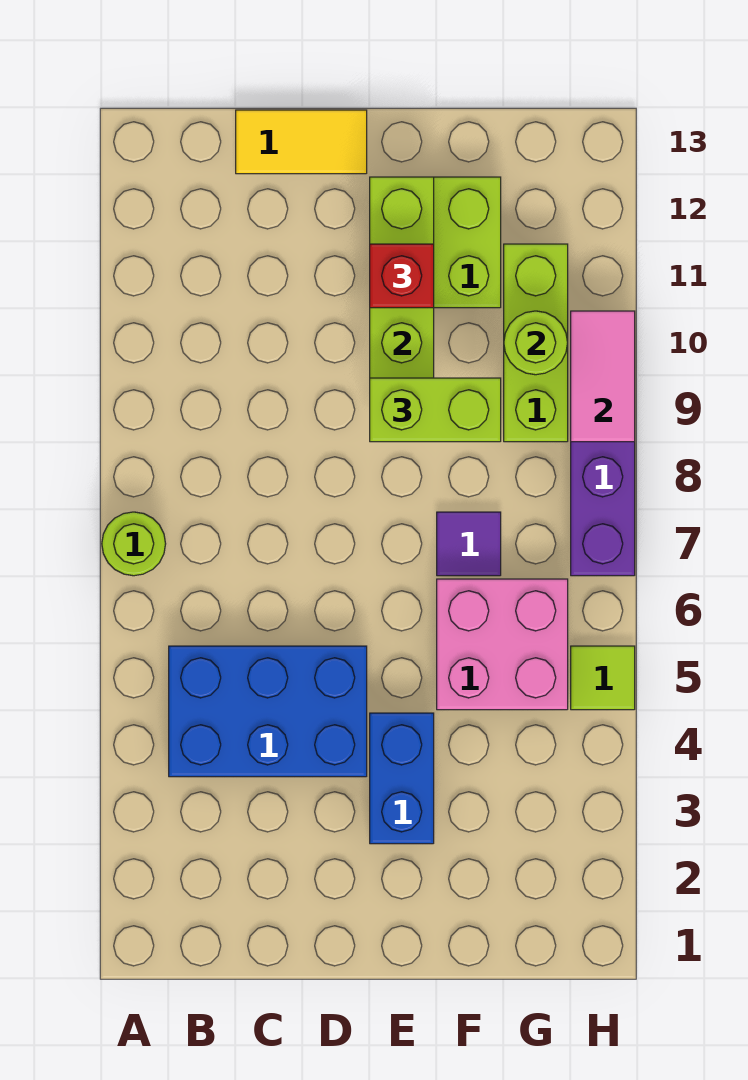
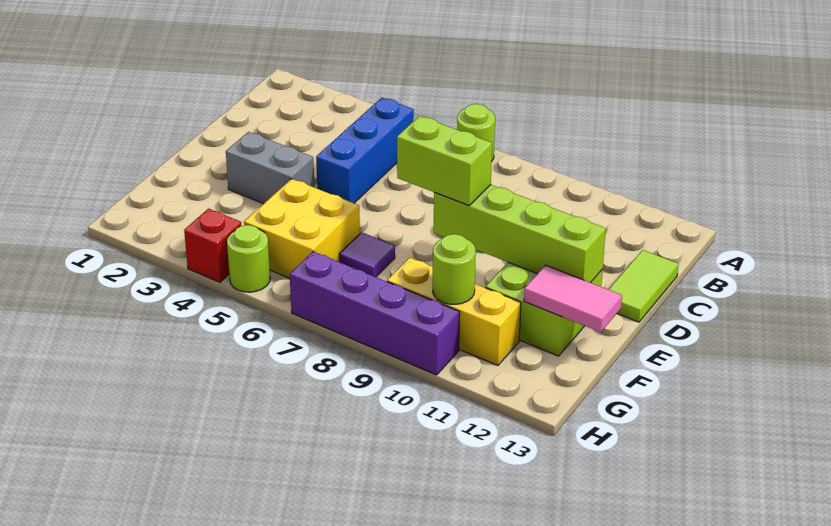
blue 2x3 brick [169,646,367,777] -> blue 1x3 brick [316,98,414,203]
yellow 1x2 tile [236,110,367,174] -> lime 1x2 tile [608,250,679,322]
blue 1x2 brick [370,713,434,844] -> grey 1x2 brick [226,132,315,204]
lime 1x2 brick [370,378,501,442] -> lime 1x2 brick turned to [397,116,492,206]
red 1x1 brick [370,244,434,308] -> red 1x1 brick moved to [184,209,241,282]
pink 2x2 brick [437,579,568,710] -> yellow 2x2 brick [244,179,360,278]
lime 1x3 brick [504,244,568,442] -> yellow 1x3 brick [387,258,521,365]
lime 1x1 tile [571,646,635,710] -> lime 1x1 round brick [227,225,270,292]
pink 1x2 tile [571,311,635,442] -> pink 1x2 tile moved to [524,265,622,332]

